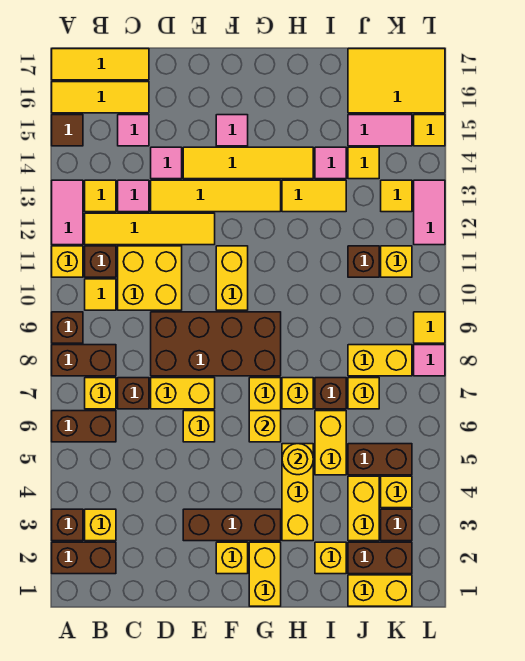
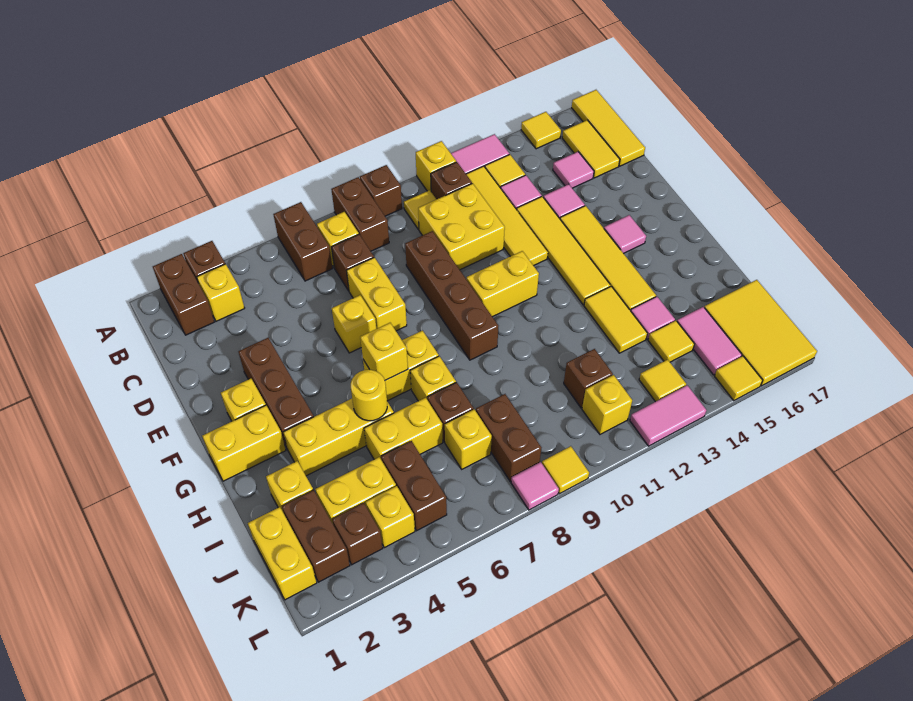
brown 1x1 tile [52,115,83,146] -> yellow 1x1 tile [521,112,561,149]
yellow 1x3 tile [52,82,149,113] -> yellow 1x2 tile [562,120,620,178]
brown 2x4 brick [151,312,281,376] -> brown 1x4 brick [405,231,498,360]
yellow 1x2 brick [348,345,412,376] -> brown 1x2 brick [476,394,541,481]

